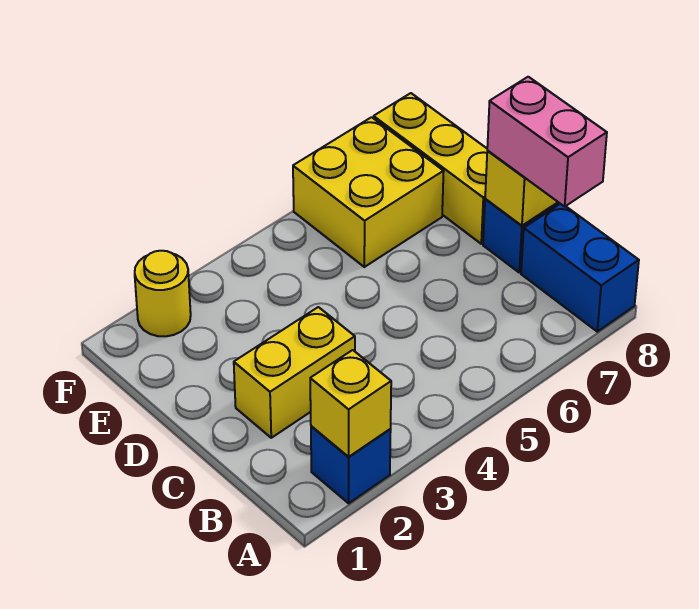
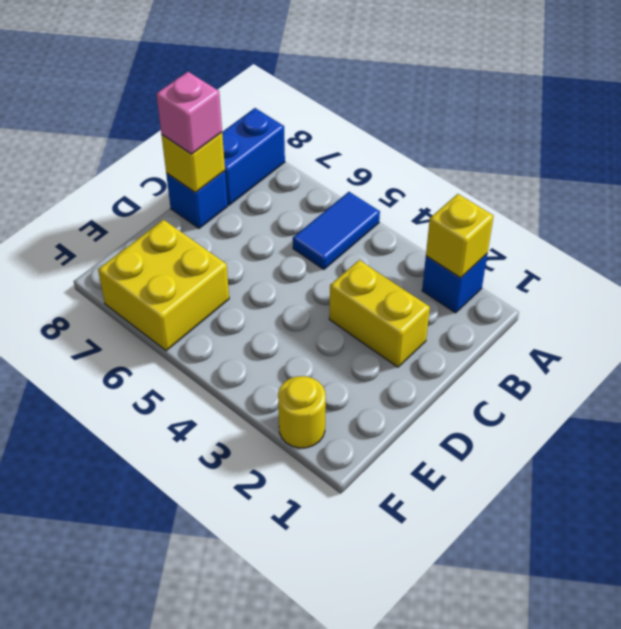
none -> blue 1x2 tile [293,192,380,270]
pink 1x2 brick [487,77,607,207] -> pink 1x1 brick [156,72,222,154]
yellow 1x3 brick [374,93,488,244] -> none

